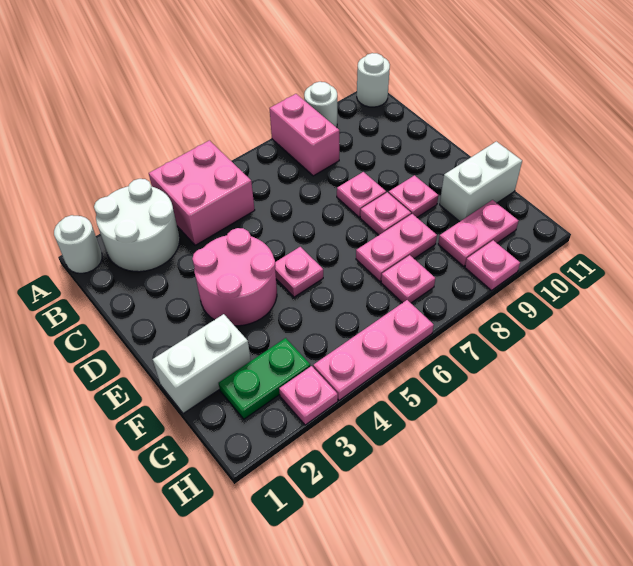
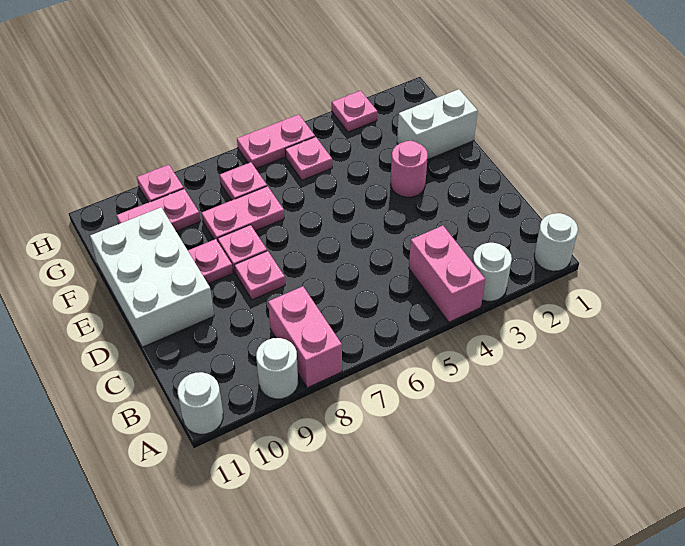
white 2x2 round brick [94,179,180,272] -> white 1x1 round brick [472,243,512,301]
pink 2x2 brick [149,140,255,245] -> pink 1x2 brick [409,226,485,322]
pink 2x2 round brick [192,228,277,326] -> pink 1x1 round brick [391,141,428,197]
pink 1x1 plate [275,247,323,297] -> pink 1x1 plate moved to [285,137,332,180]
white 1x2 brick [440,141,522,221] -> white 2x3 brick [90,208,214,347]
green 1x2 plate [219,338,310,419] -> none
pink 1x3 plate [313,300,434,400] -> pink 1x2 plate [237,115,315,169]

